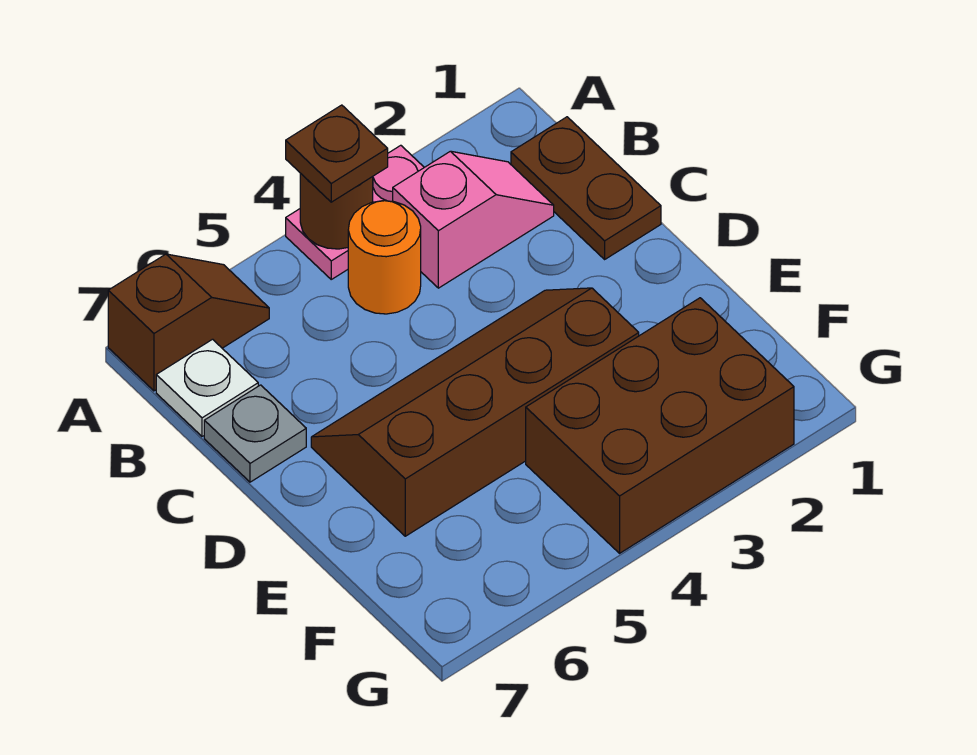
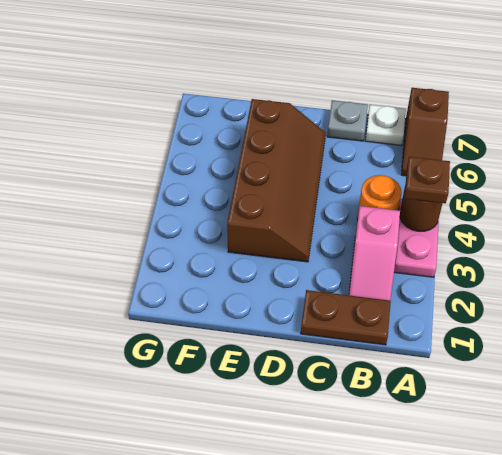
brown 2x3 brick [526,298,794,553] -> none

